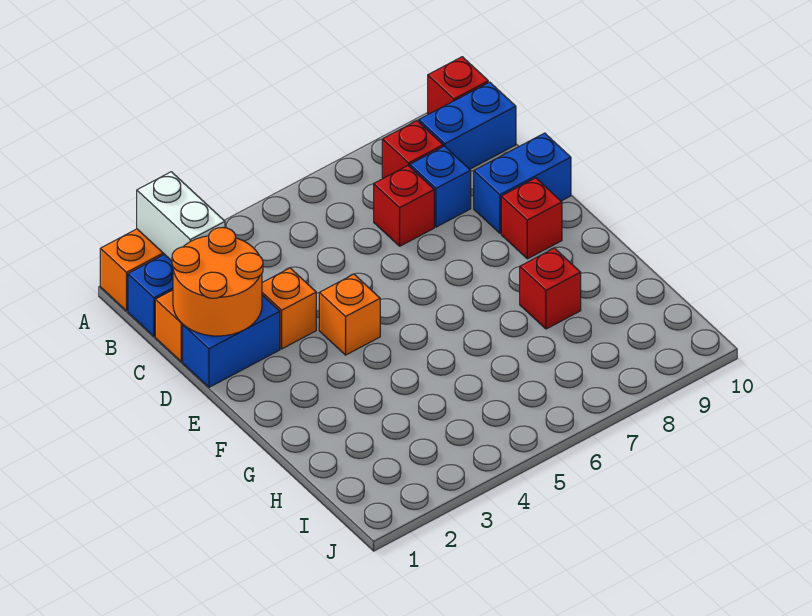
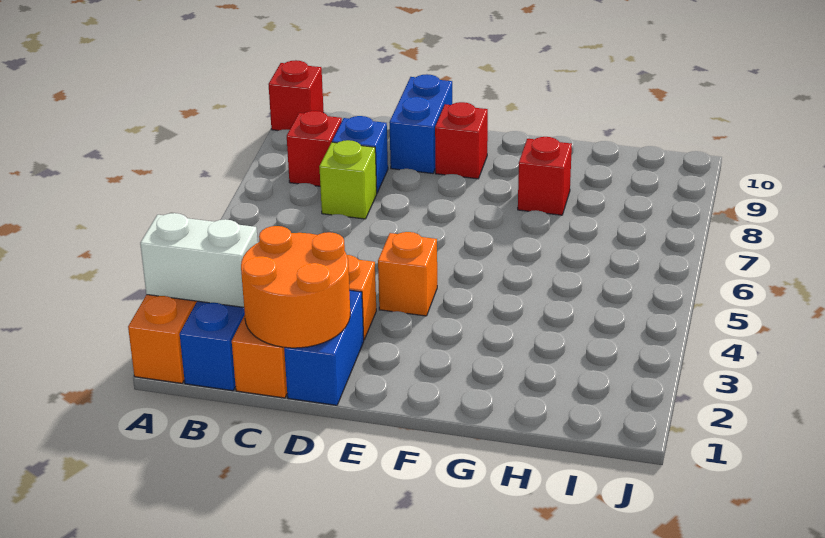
blue 1x2 brick [419,82,516,169] -> none
red 1x1 brick [374,166,434,246] -> lime 1x1 brick [319,140,377,219]

